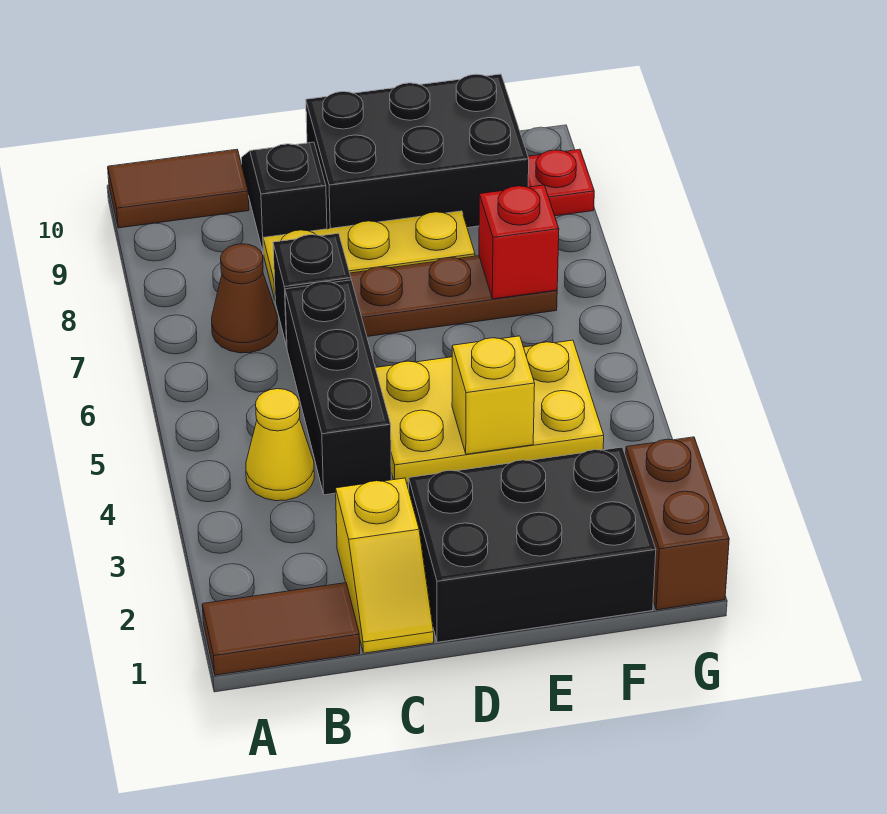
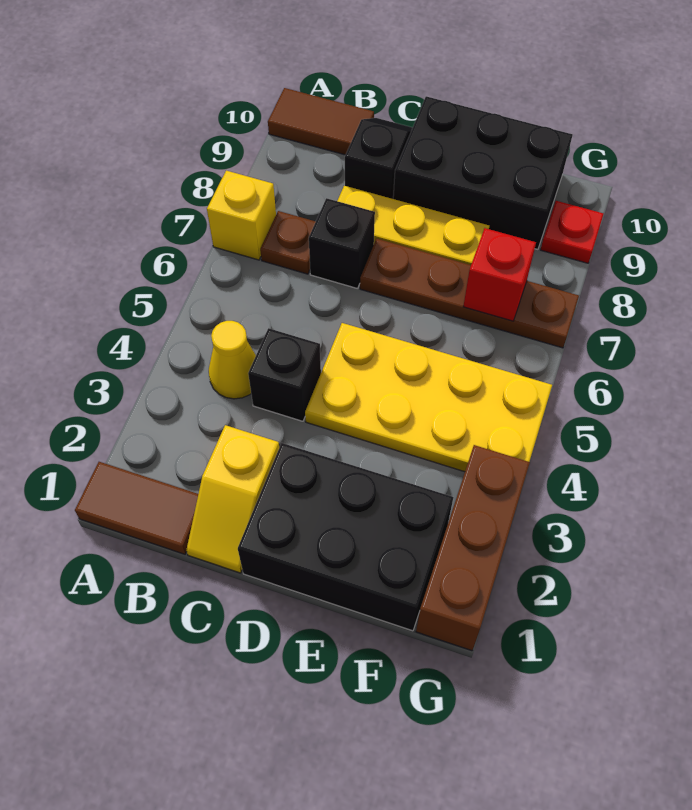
brown 1x1 cone [212,244,278,353] -> brown 1x1 plate [260,211,316,274]
black 1x3 brick [285,280,391,495] -> black 1x1 brick [248,328,321,421]
yellow 2x3 plate [376,340,604,483] -> yellow 2x4 plate [305,323,552,472]
brown 1x3 plate [350,256,557,337] -> brown 1x4 plate [360,239,579,348]
yellow 1x1 brick [452,336,535,454] -> yellow 1x1 brick moved to [207,171,276,260]
brown 1x2 brick [626,437,729,610] -> brown 1x3 brick [416,445,530,651]

